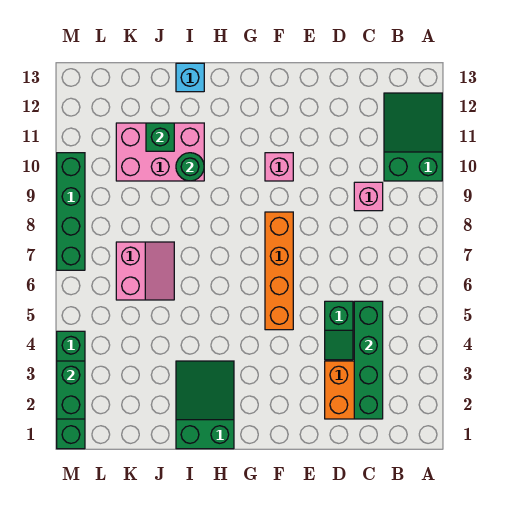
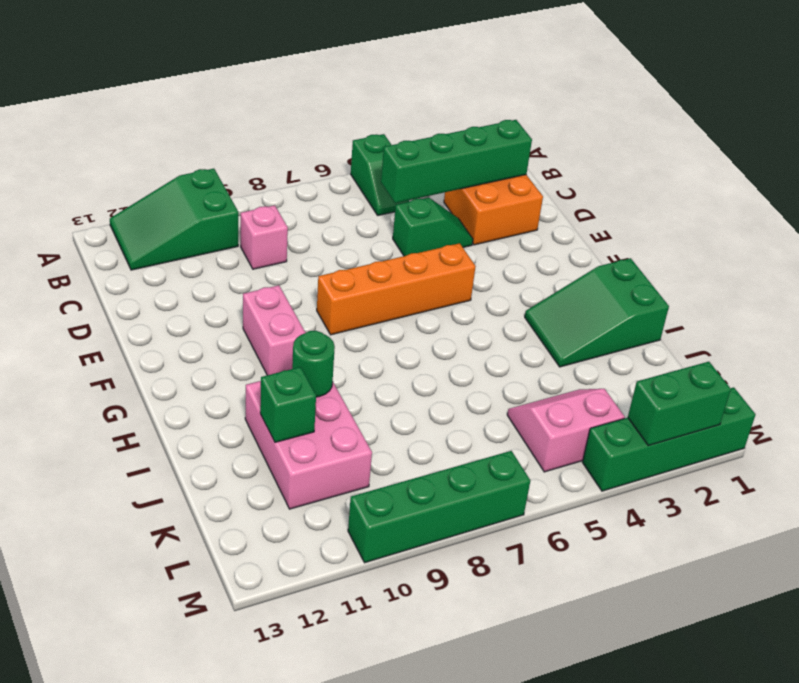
none -> green 1x2 slope [351,134,409,215]
pink 1x1 brick [265,153,293,181] -> pink 1x2 brick [243,285,306,375]
cyan 1x1 brick [176,63,204,92] -> none
pink 2x2 slope [116,242,174,300] -> pink 2x2 slope moved to [507,389,625,472]

